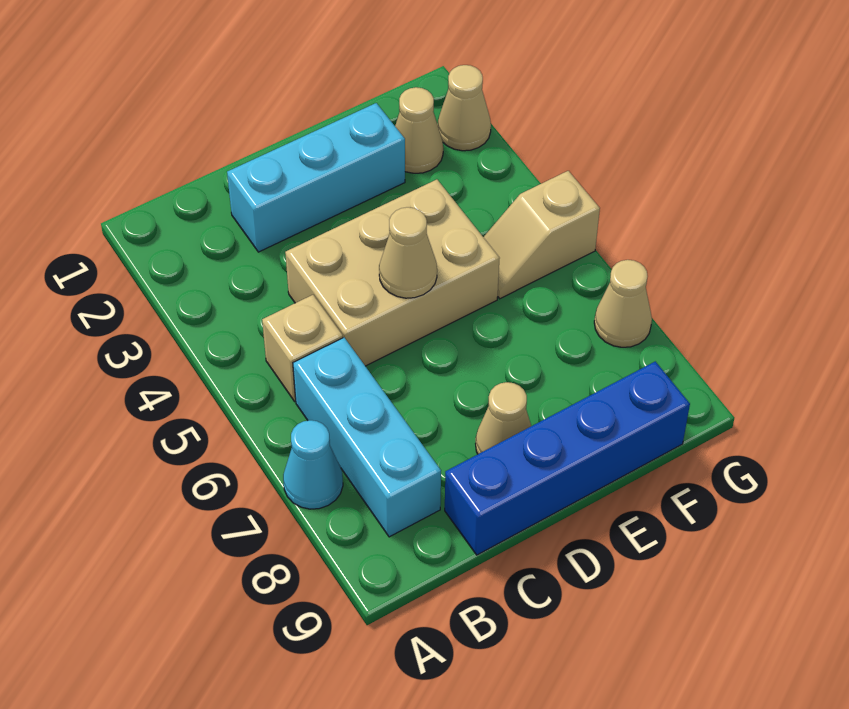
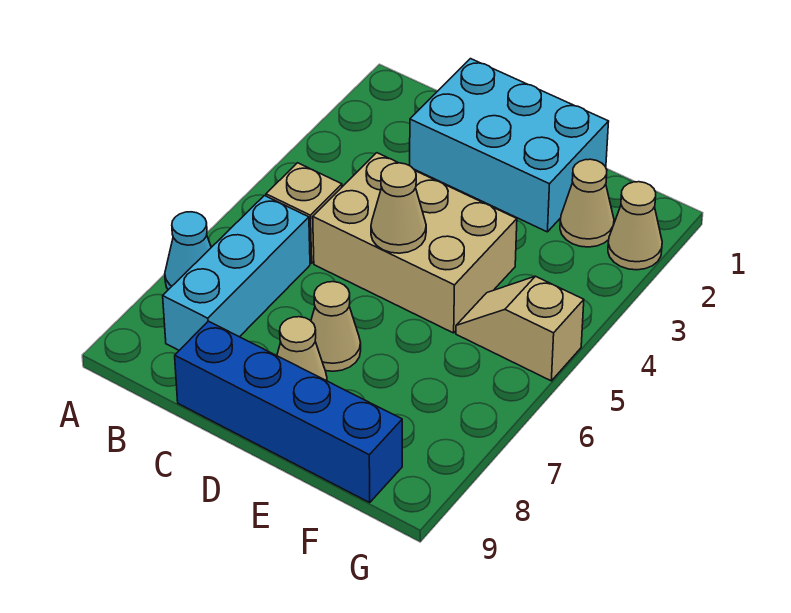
cyan 1x3 brick [227,103,405,252] -> cyan 2x3 brick [410,59,609,232]
tan 1x1 cone [594,260,652,347] -> tan 1x1 cone moved to [311,282,361,371]

